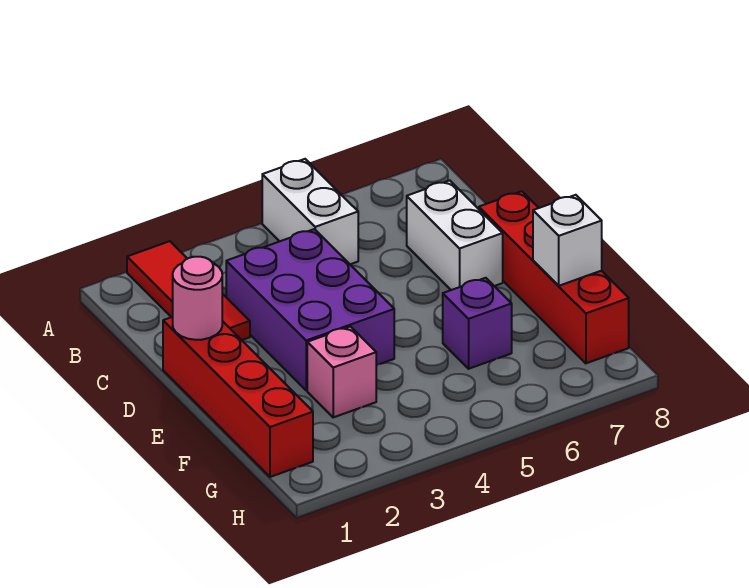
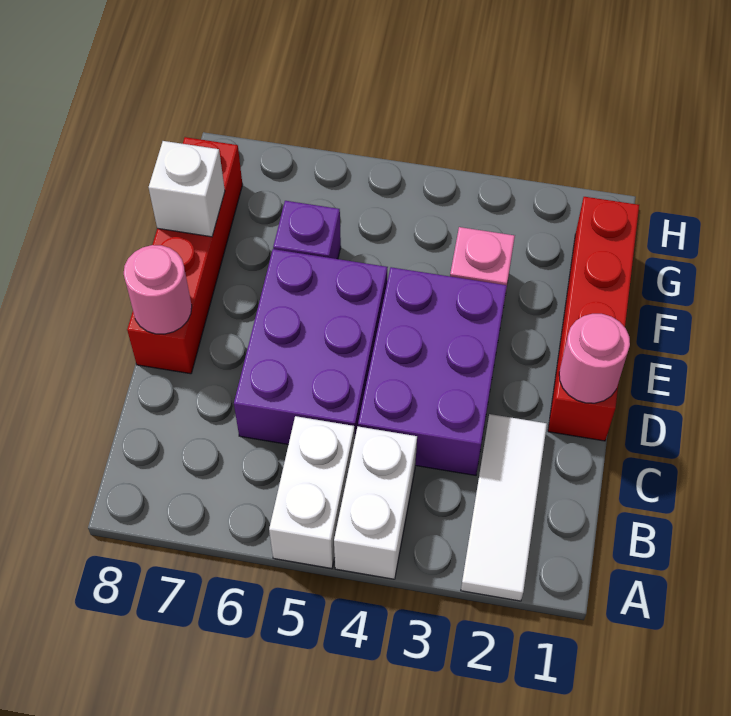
red 1x3 tile [127,241,250,340] -> white 1x3 tile [461,414,547,601]
none -> purple 2x3 brick [234,249,388,444]
white 1x2 brick [407,180,503,290] -> white 1x2 brick moved to [334,427,417,579]
none -> pink 1x1 round brick [124,245,192,334]

